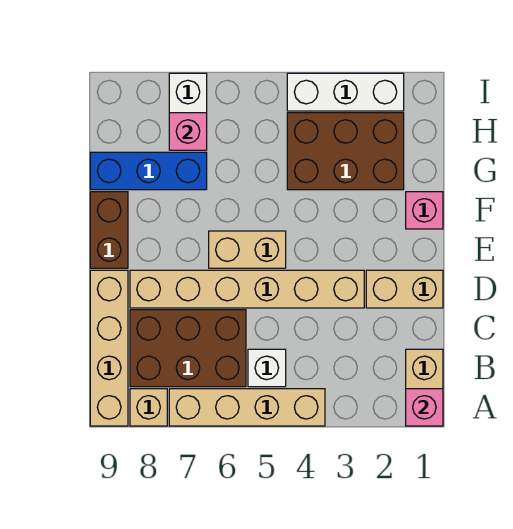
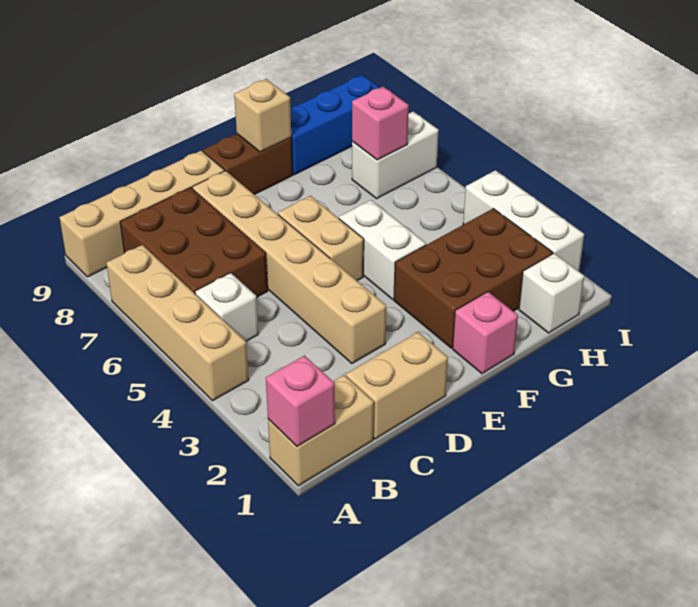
tan 1x1 brick [130,389,167,426] -> tan 1x1 brick moved to [234,79,291,152]
tan 1x2 brick [366,270,443,308] -> tan 1x2 brick turned to [346,332,448,439]
none -> white 1x2 brick [339,200,426,299]
brown 2x3 brick [287,113,404,190] -> brown 2x3 brick turned to [394,209,553,348]
blue 1x3 brick [90,152,207,190] -> blue 1x3 brick turned to [290,75,380,175]
none -> white 1x1 brick [519,253,584,333]

